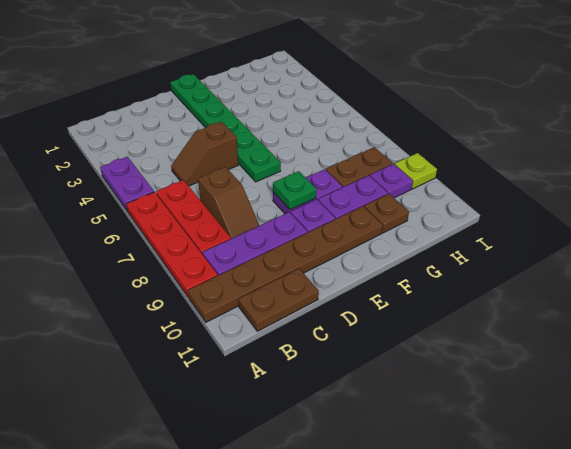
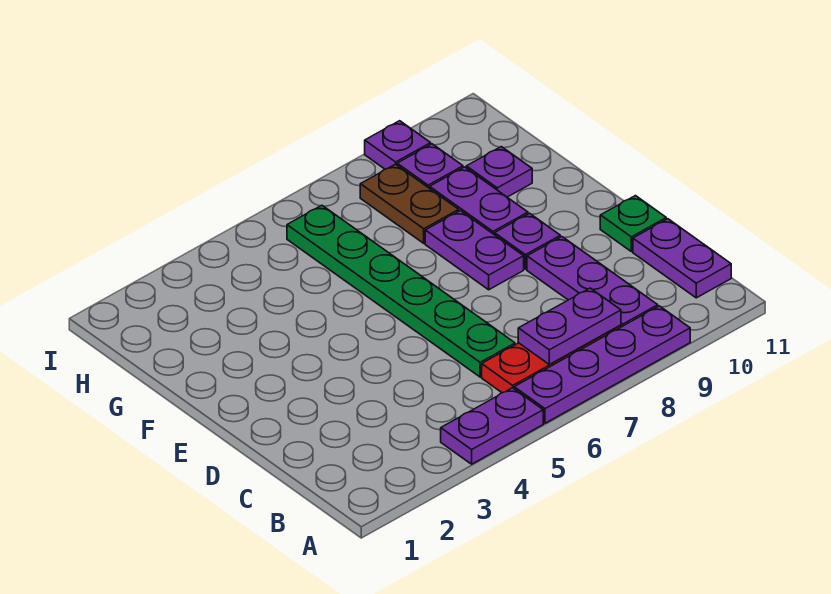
red 1x4 plate [126,192,218,298] -> purple 1x4 plate [514,306,690,423]
brown 1x6 plate [188,206,383,322] -> none
none -> purple 1x2 plate [518,288,621,364]
brown 1x2 plate [238,269,319,331] -> purple 1x2 plate [633,219,731,298]
brown 1x2 slope [171,122,238,186] -> none
brown 1x2 slope [198,167,259,238] -> none
green 1x6 plate [170,74,281,182] -> green 1x6 plate turned to [287,205,515,377]
green 1x1 plate [273,171,316,210] -> green 1x1 plate moved to [600,196,666,252]
brown 1x1 plate [364,194,409,233] -> purple 1x1 plate [466,147,532,197]
lime 1x1 plate [395,153,437,189] -> purple 1x1 plate [365,121,431,169]

